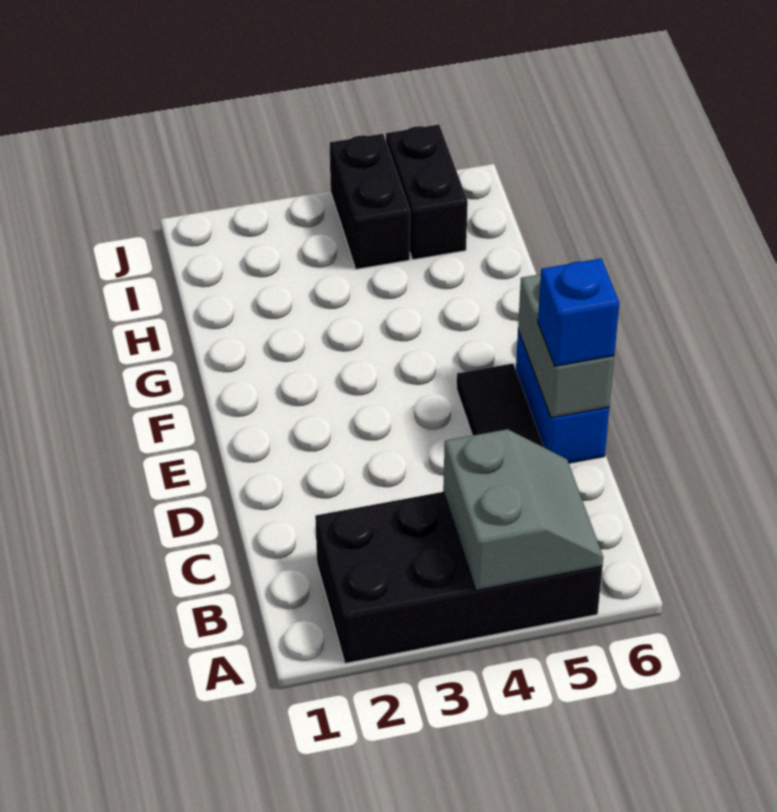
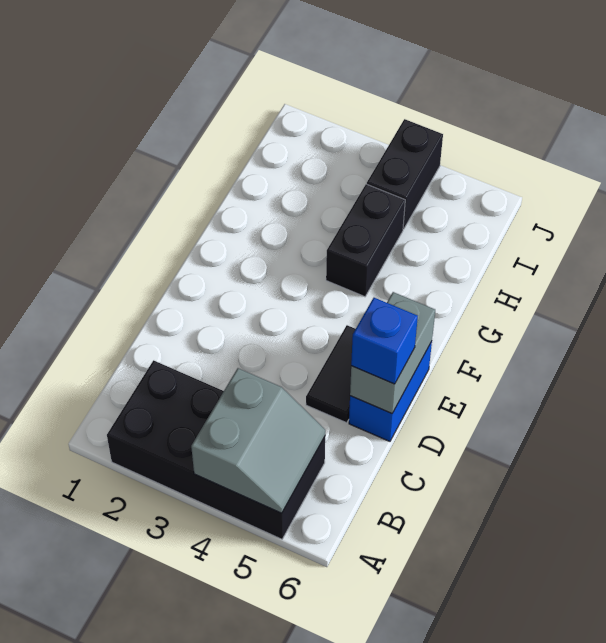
black 1x2 brick [386,125,468,260] -> black 1x2 brick moved to [326,184,405,297]

